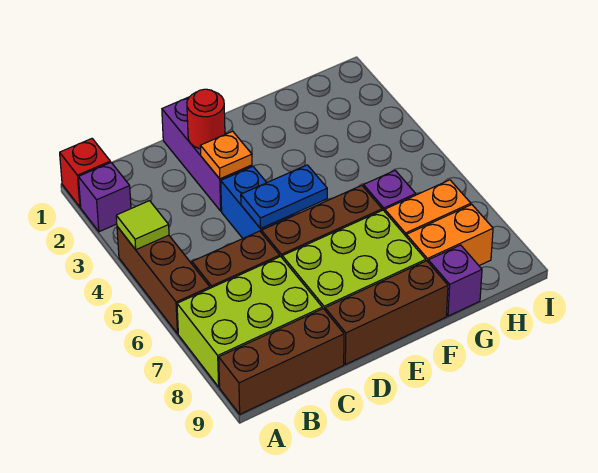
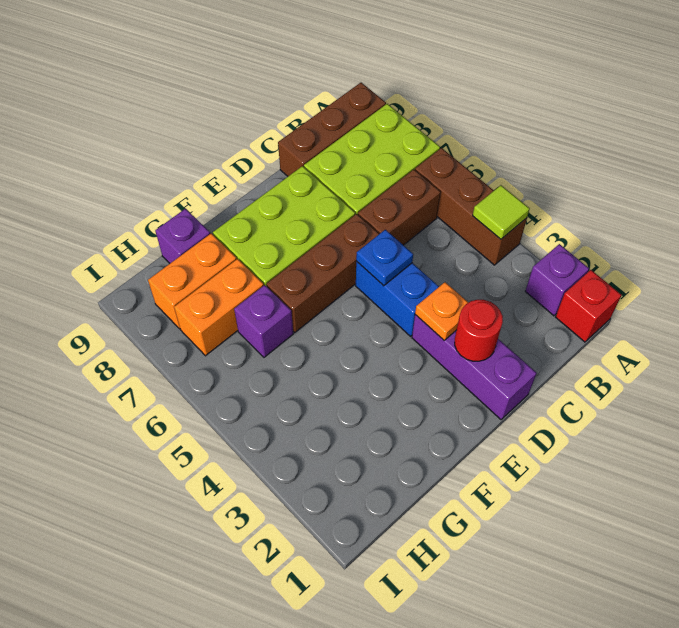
blue 1x2 plate [241,165,327,229] -> blue 1x1 plate [356,230,413,286]
brown 1x3 brick [325,261,448,365] -> none

